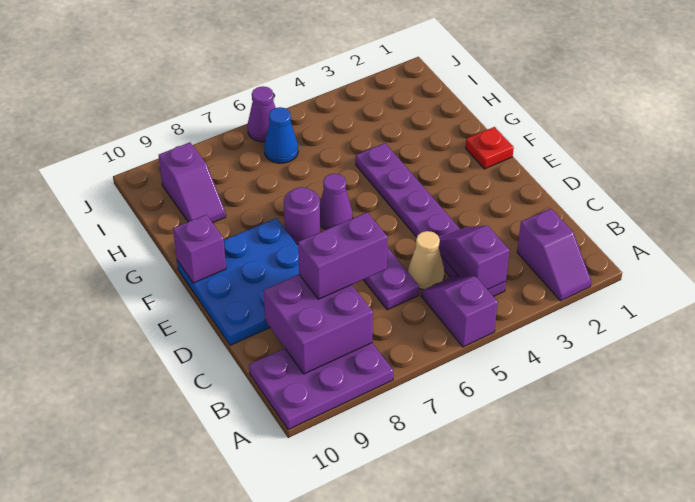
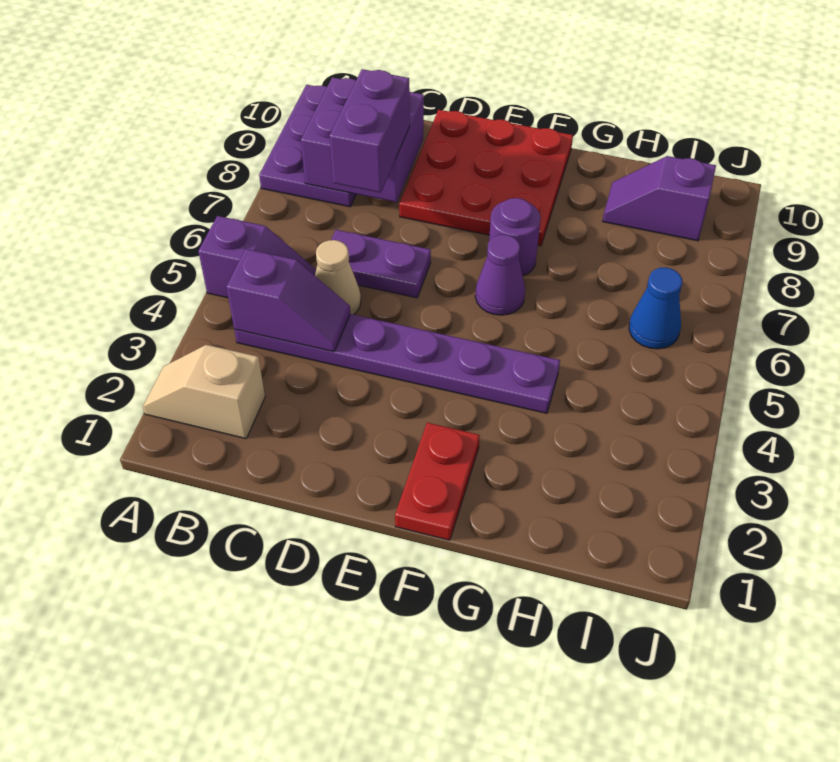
purple 1x2 slope [517,208,591,301] -> tan 1x2 slope [143,345,265,439]
blue 3x3 plate [177,218,299,345] -> red 3x3 plate [399,110,573,246]
red 1x1 plate [466,127,514,169] -> red 1x2 plate [395,423,480,540]
purple 1x1 brick [173,215,226,283] -> none
purple 1x1 cone [248,86,276,142] -> none

